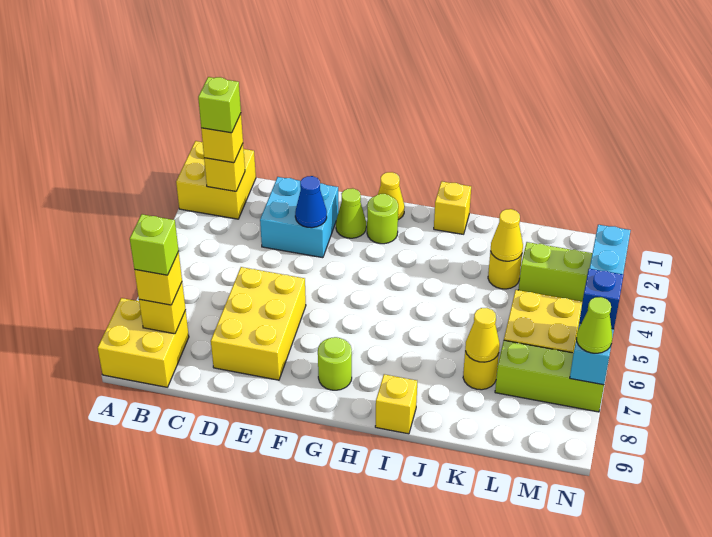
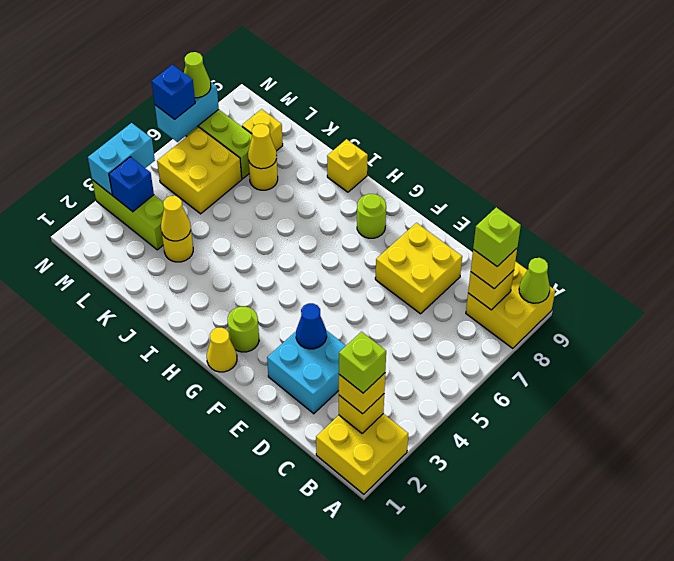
yellow 2x3 brick [211,267,306,380] -> yellow 2x2 brick [375,223,462,314]
lime 1x1 cone [336,188,366,238] -> lime 1x1 cone moved to [519,258,550,303]
yellow 1x1 brick [434,181,471,234] -> yellow 1x1 brick moved to [242,109,283,151]
none -> blue 1x1 brick [109,157,154,212]

